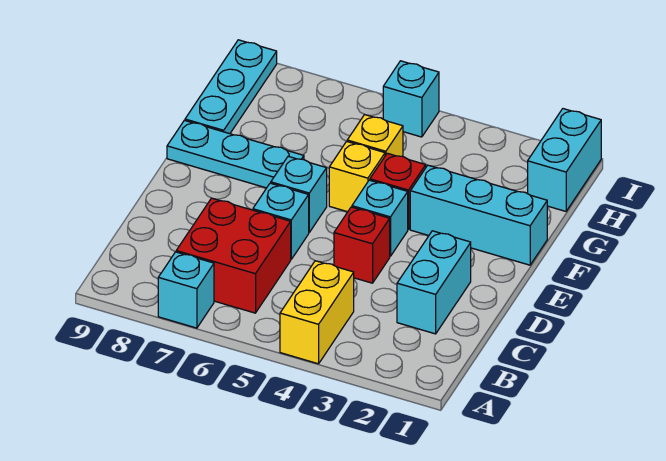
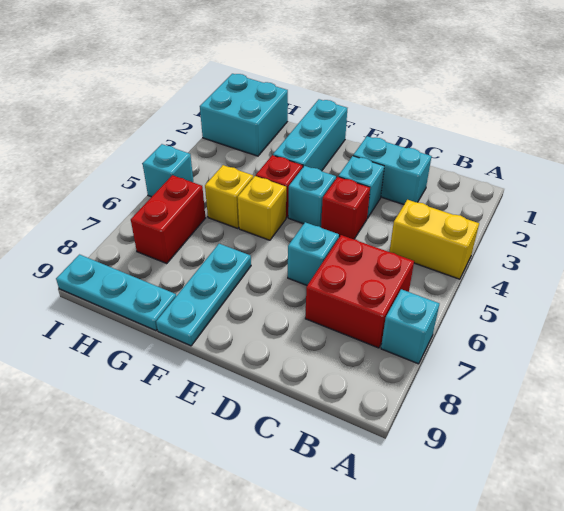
cyan 1x1 brick [271,156,327,232] -> cyan 1x1 brick moved to [338,156,384,218]
cyan 1x2 brick [528,109,601,211] -> cyan 2x2 brick [200,74,288,156]
none -> red 1x2 brick [131,175,205,263]

